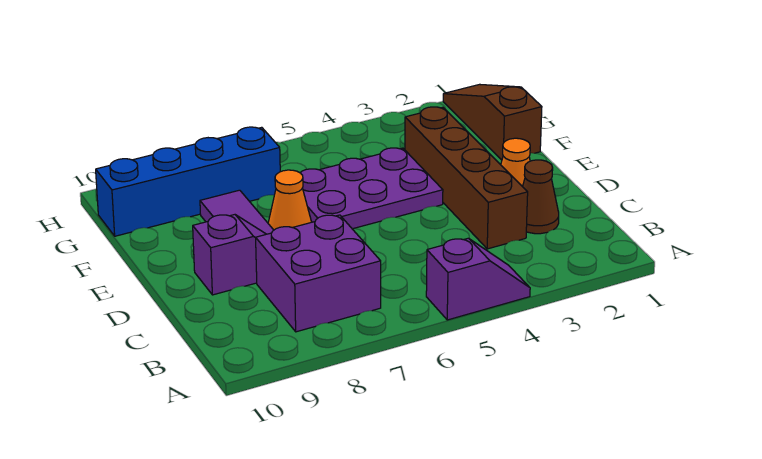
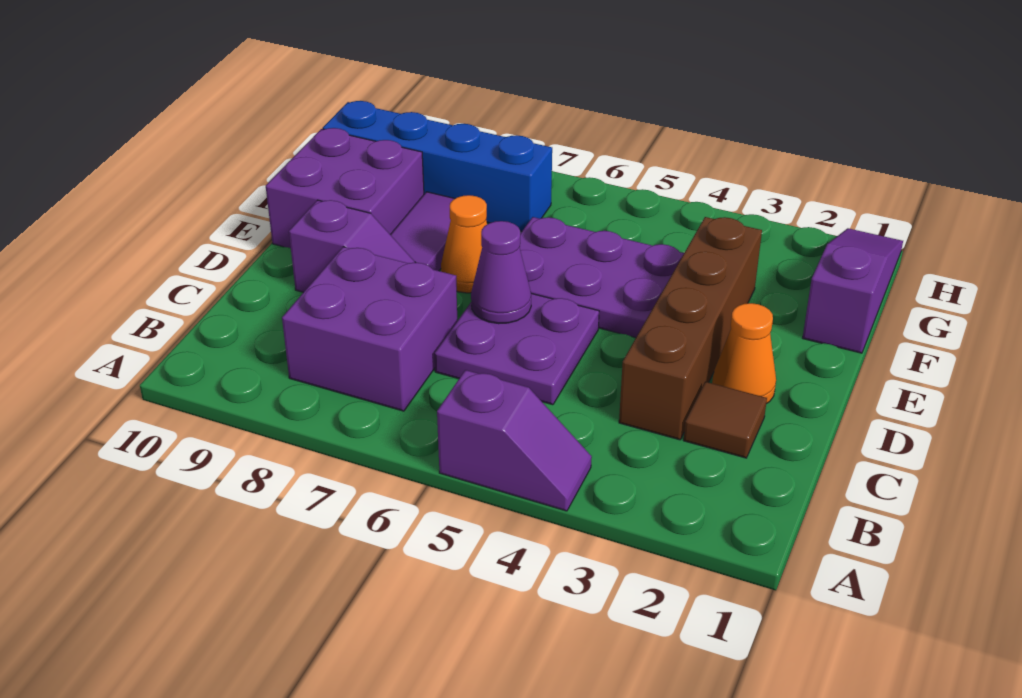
brown 1x1 cone [523,160,559,234] -> brown 1x1 tile [684,382,767,458]
none -> purple 2x2 plate [434,293,599,405]
none -> purple 1x1 cone [471,221,531,324]
none -> purple 2x2 brick [266,128,424,248]
brown 1x3 slope [443,84,542,160] -> purple 1x3 slope [803,228,903,353]

